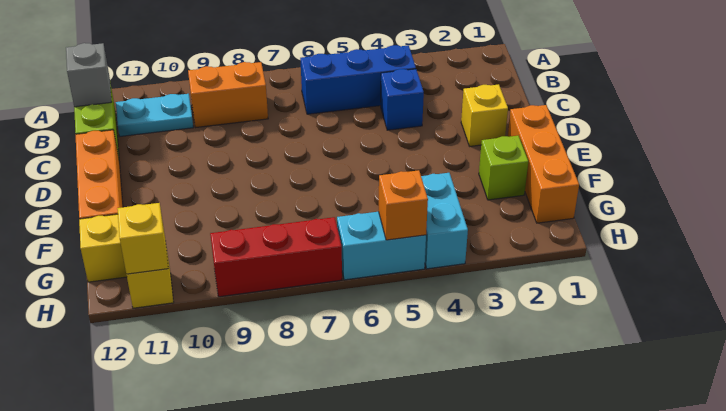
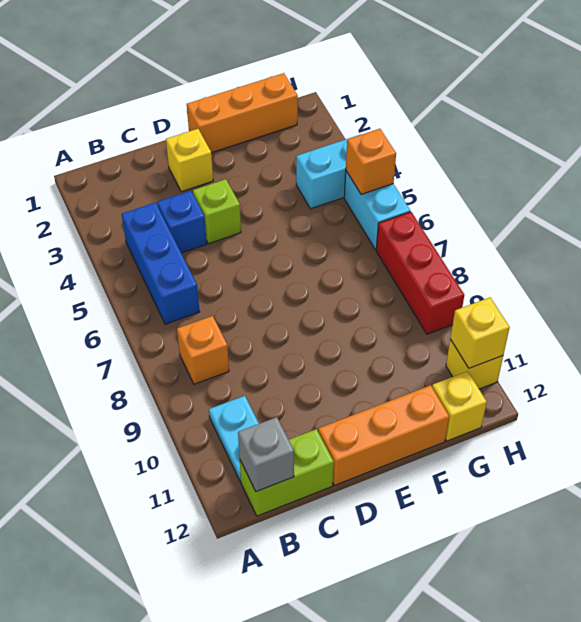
orange 1x2 brick [188,62,268,128] -> orange 1x1 brick [177,316,229,384]
lime 1x1 brick [479,136,528,200] -> lime 1x1 brick moved to [193,179,241,244]

